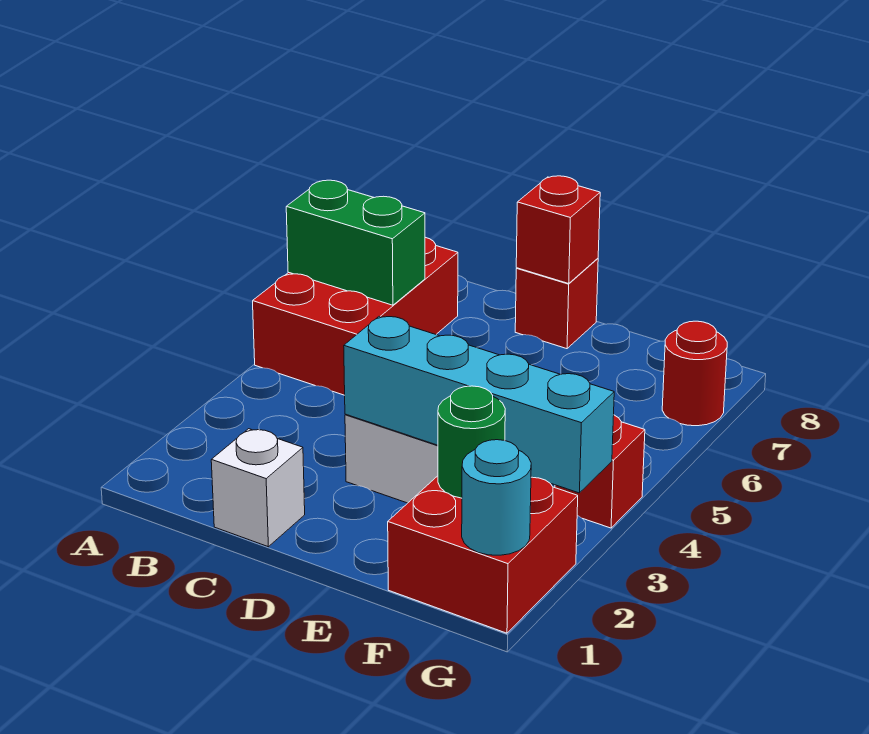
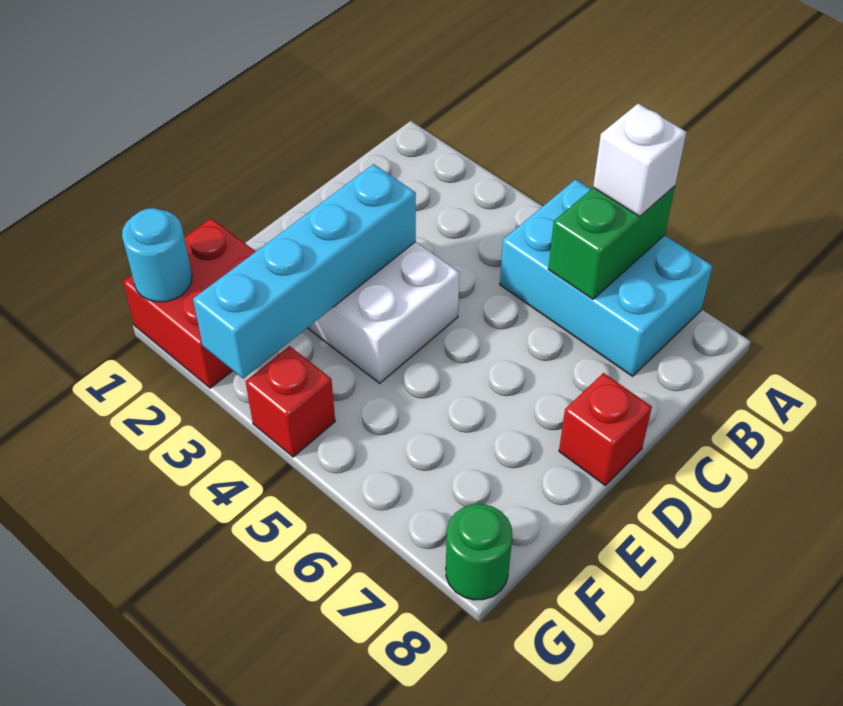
red 2x3 brick [253,237,458,395] -> cyan 2x3 brick [500,179,713,376]
white 1x1 brick [211,429,305,547] -> white 1x1 brick moved to [593,104,687,216]
red 1x1 brick [516,176,600,284] -> none
green 1x1 round brick [438,386,505,498] -> green 1x1 round brick moved to [446,504,512,600]
red 1x1 round brick [662,321,727,426] -> none

